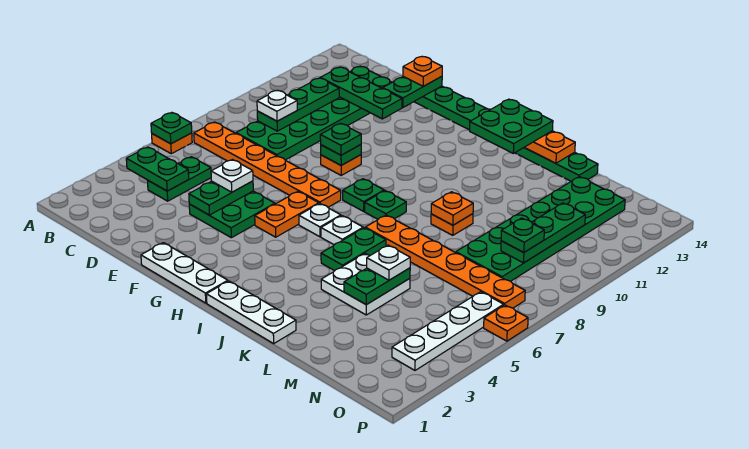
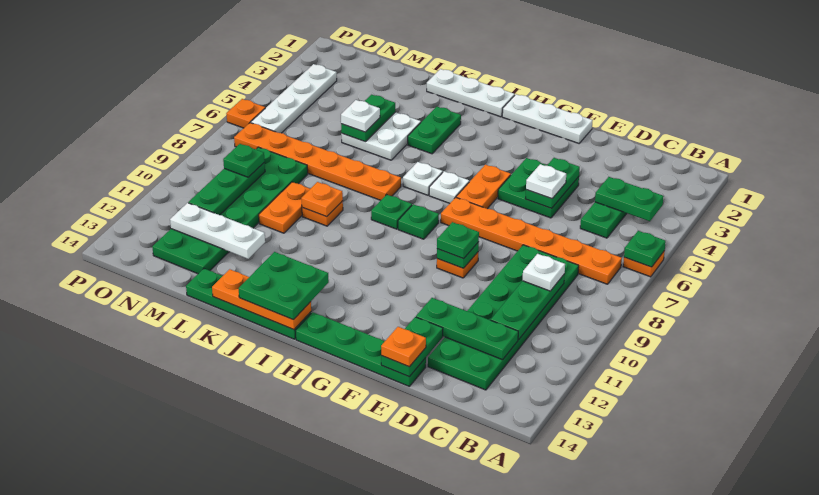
green 1x2 plate [321,228,386,271] -> green 1x2 plate moved to [408,107,461,154]
none -> orange 1x2 plate [259,182,310,233]
none -> white 1x3 plate [170,203,265,259]

